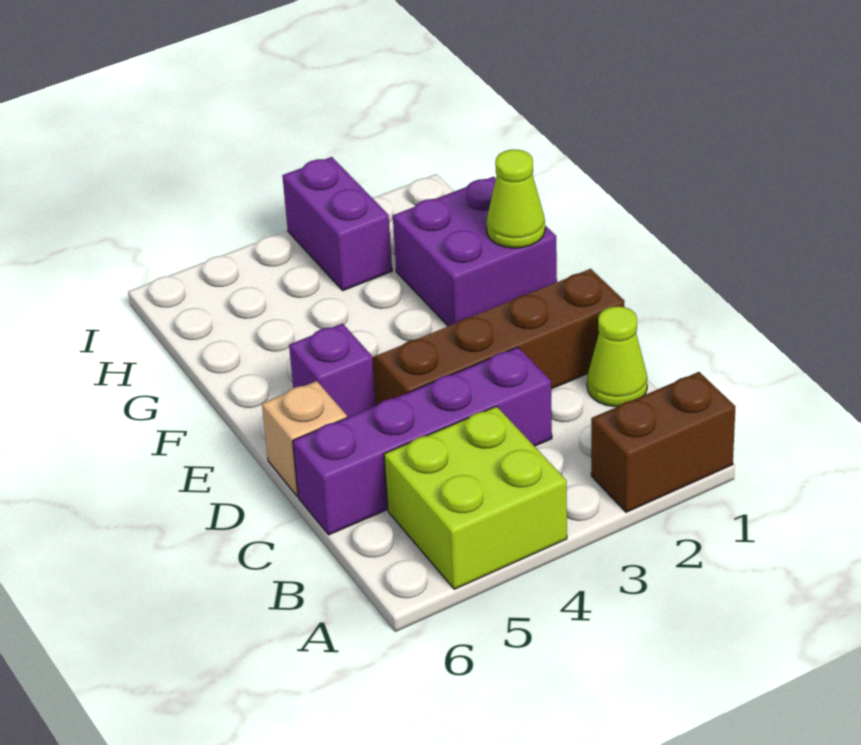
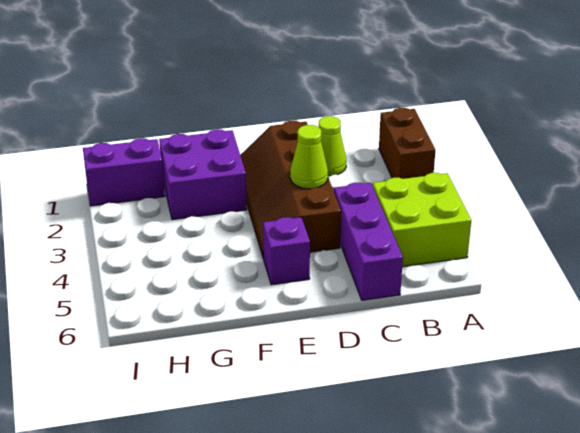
purple 1x4 brick [293,347,552,535] -> purple 1x3 brick [334,183,403,300]
tan 1x1 brick [262,381,347,496] -> none
lime 1x1 cone [487,150,545,248] -> lime 1x1 cone moved to [290,125,328,189]
purple 1x2 brick [282,157,392,291] -> purple 1x2 brick moved to [83,138,165,206]

